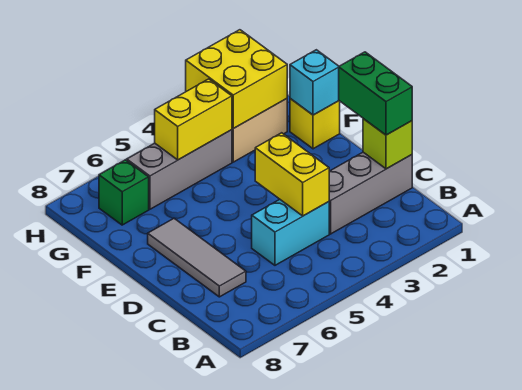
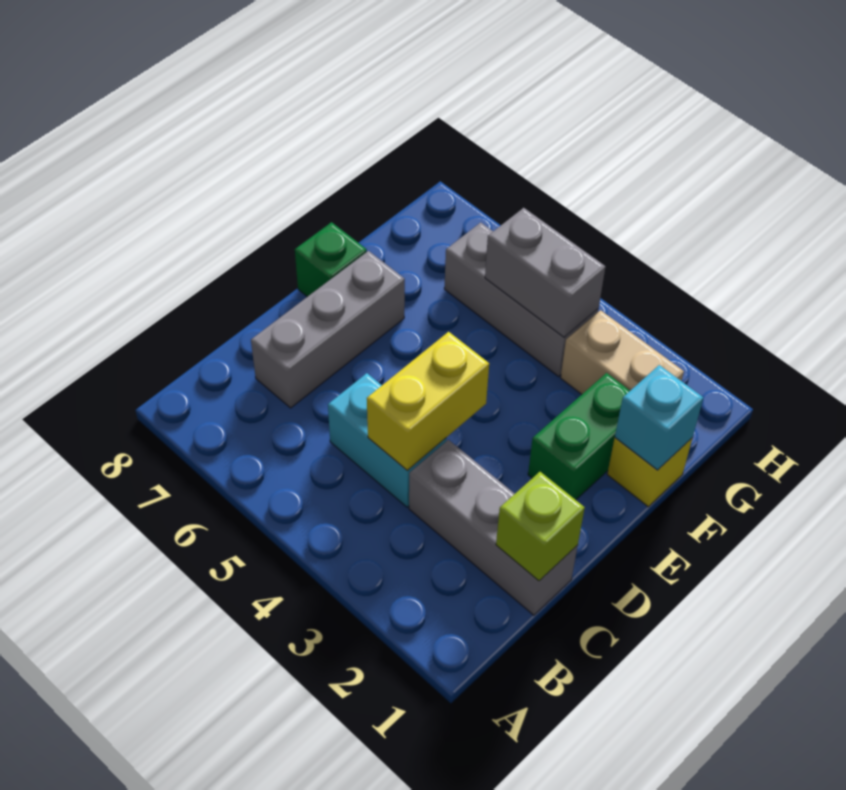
green 1x2 brick [339,52,412,135] -> green 1x2 brick moved to [528,373,630,500]
grey 1x3 tile [148,218,246,297] -> grey 1x3 brick [251,251,405,408]
yellow 2x2 brick [186,30,287,128] -> none
yellow 1x2 brick [155,79,232,160] -> grey 1x2 brick [485,208,605,337]
green 1x1 brick [99,160,149,225] -> green 1x1 brick moved to [295,222,367,297]

